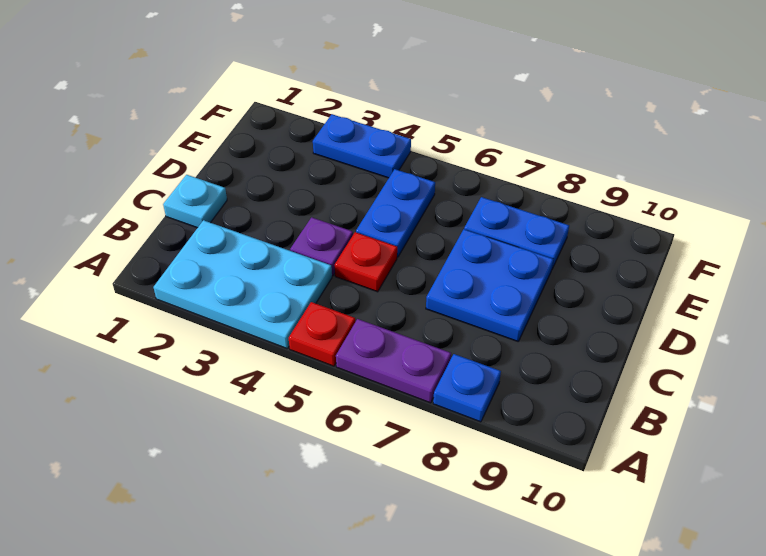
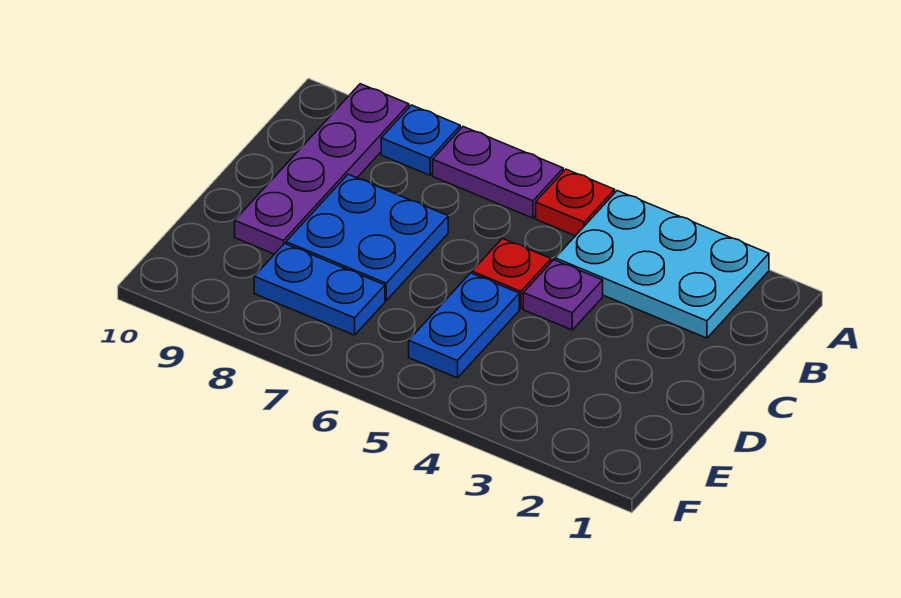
none -> purple 1x4 plate [235,84,409,254]
cyan 1x1 plate [163,175,227,228] -> none
blue 1x2 plate [313,114,411,178] -> none

